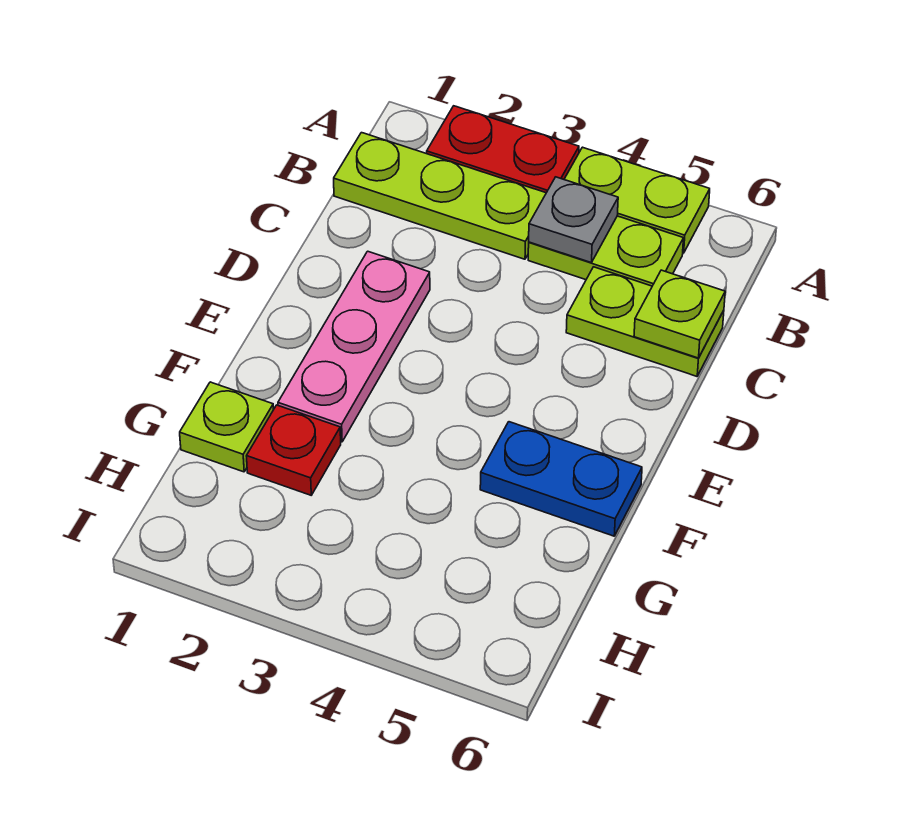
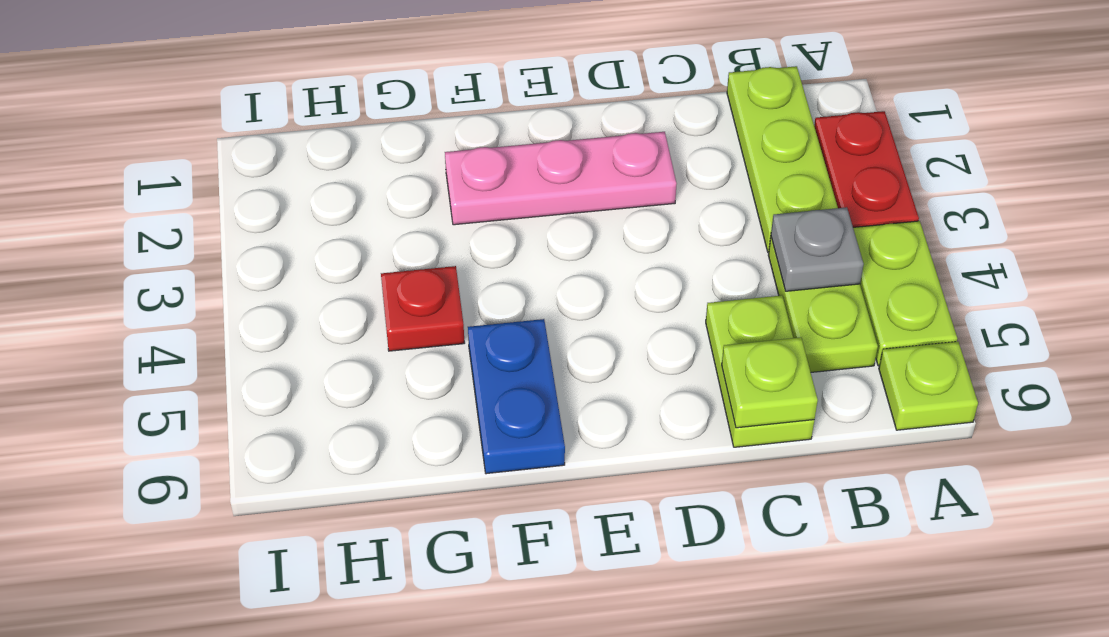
lime 1x1 plate [180,382,274,472] -> lime 1x1 plate moved to [879,342,978,430]
red 1x1 plate [247,405,341,495] -> red 1x1 plate moved to [381,266,465,351]

